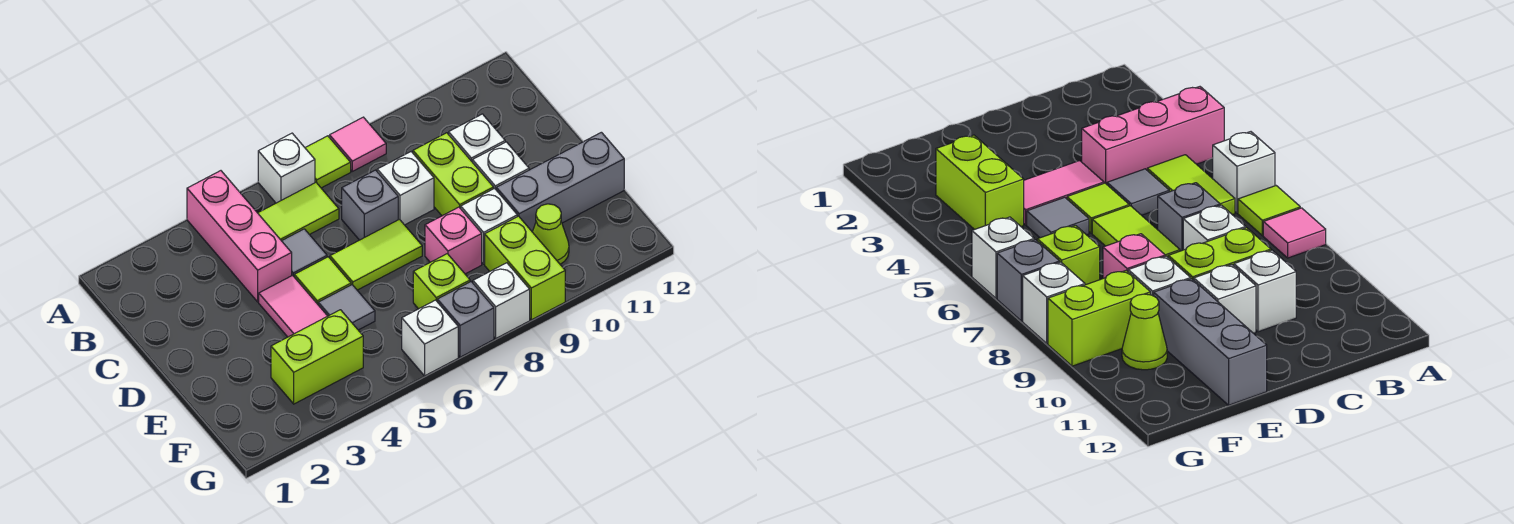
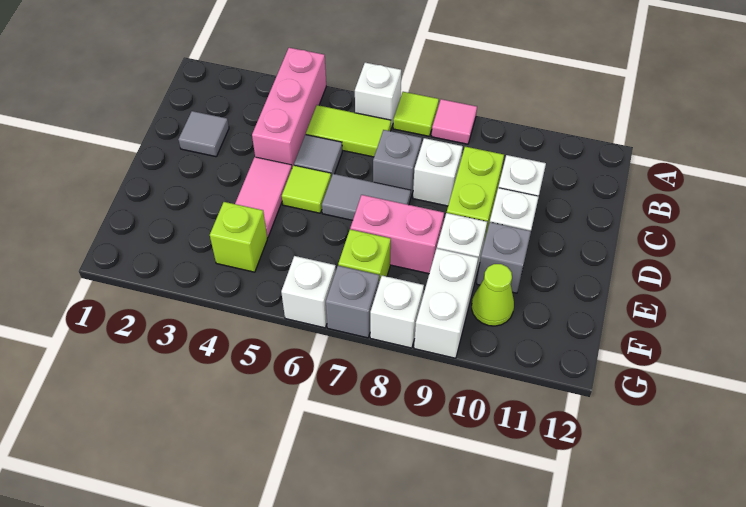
lime 1x2 tile [330,219,422,290] -> grey 1x2 tile [322,174,411,220]
grey 1x1 tile [318,285,375,330] -> grey 1x1 tile moved to [178,111,229,157]
pink 1x1 brick [425,207,482,274] -> pink 1x2 brick [350,195,444,274]
grey 1x3 brick [496,132,624,232] -> grey 1x1 brick [477,222,531,293]
lime 1x2 brick [271,310,363,404] -> lime 1x1 brick [210,202,267,272]
lime 1x2 brick [485,216,565,320] -> white 1x2 brick [414,248,478,358]

